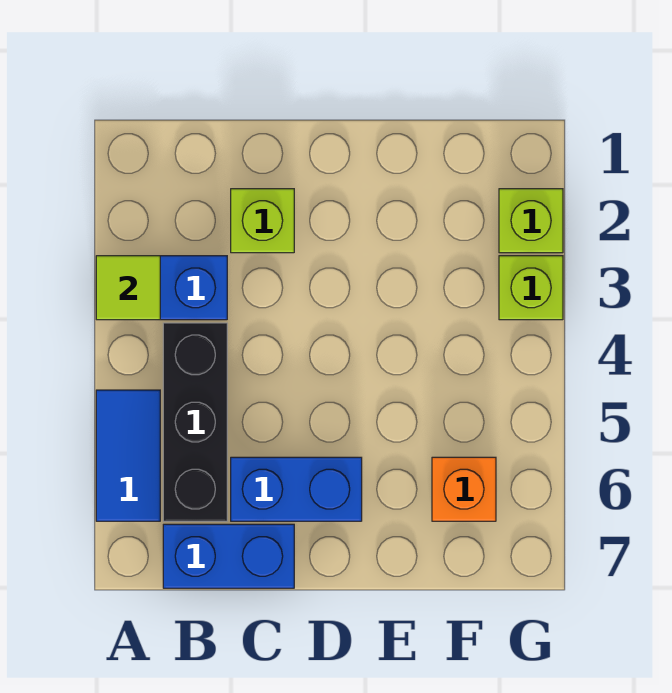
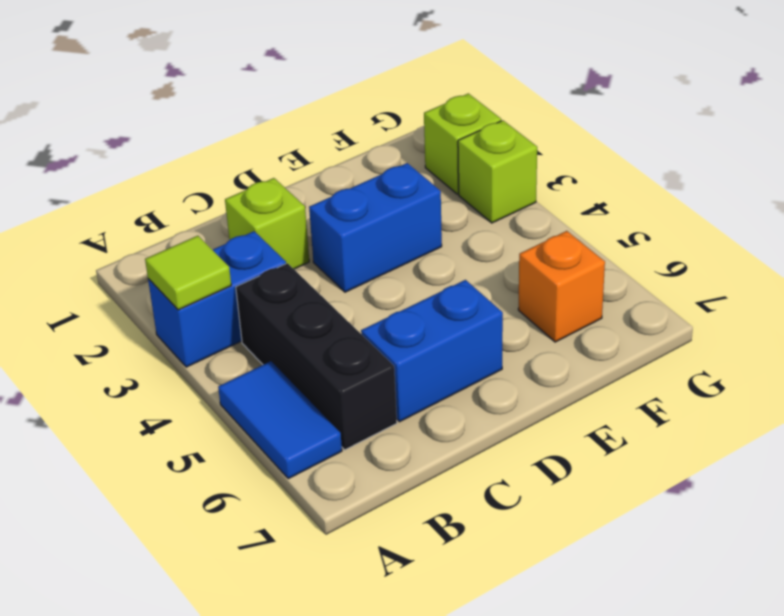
blue 1x2 brick [163,524,294,588] -> blue 1x2 brick moved to [309,163,442,292]

